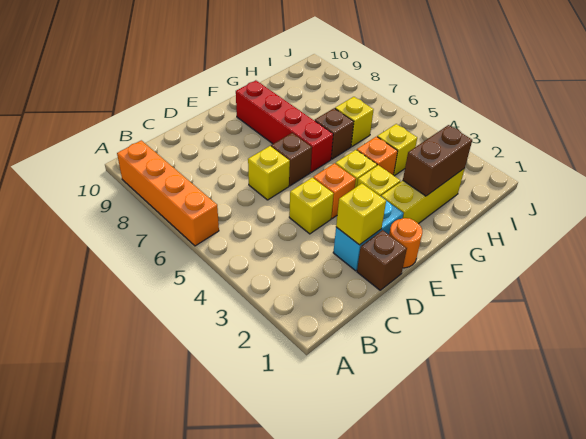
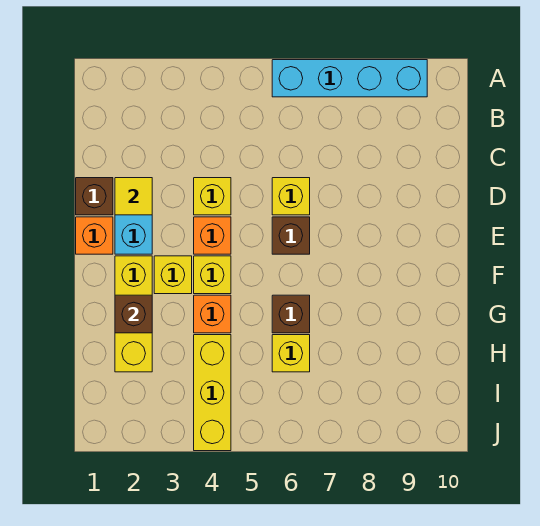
orange 1x4 brick [117,140,219,246] -> cyan 1x4 brick [272,60,427,97]
yellow 1x1 brick [336,184,386,245] -> yellow 1x1 tile [115,178,152,215]
orange 1x1 round brick [389,218,422,268] -> orange 1x1 brick [76,217,113,254]
red 1x4 brick [236,80,333,172] -> none
brown 1x2 brick [403,125,472,196] -> brown 1x1 brick [115,295,152,333]
yellow 1x1 brick [377,124,417,176] -> yellow 1x3 brick [194,335,231,451]

